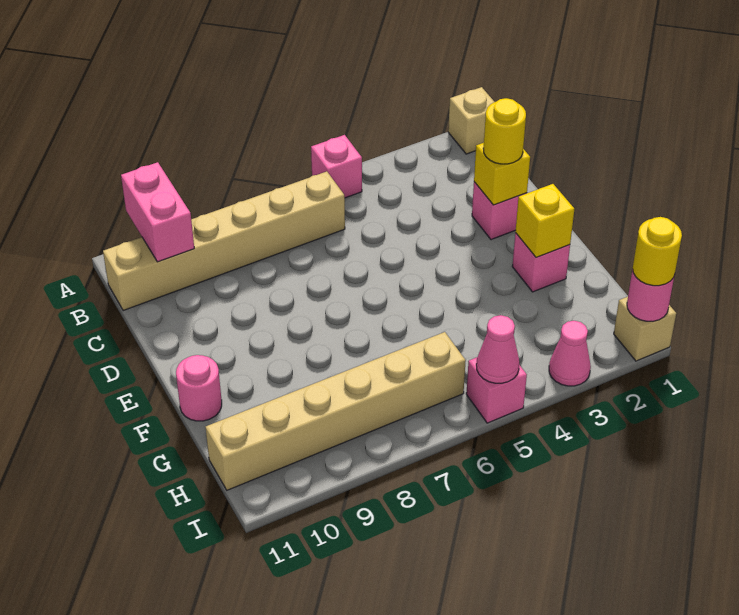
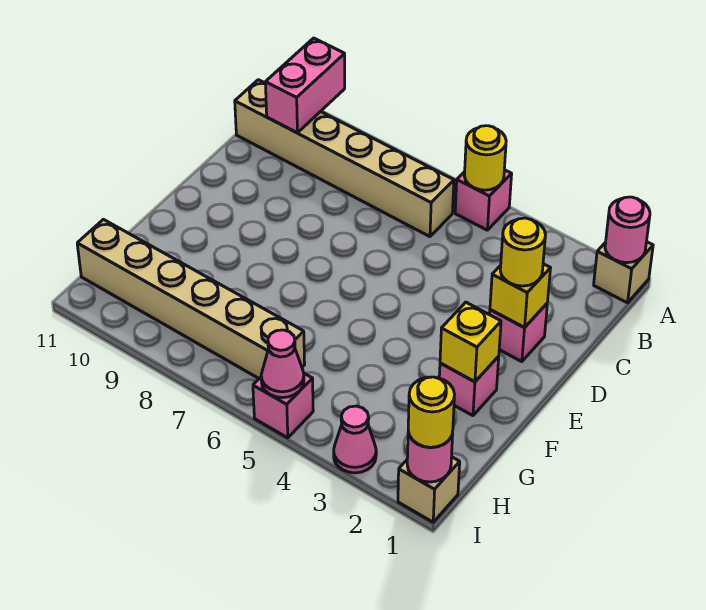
none -> yellow 1x1 round brick [464,126,506,190]
pink 1x1 round brick [176,355,222,421] -> pink 1x1 round brick moved to [605,197,650,263]

